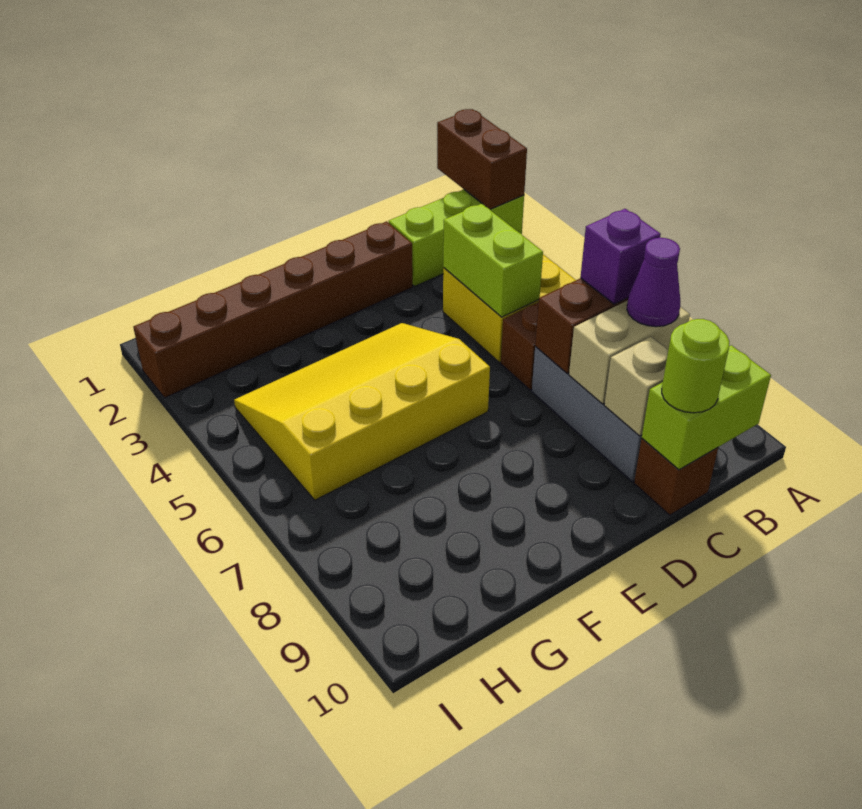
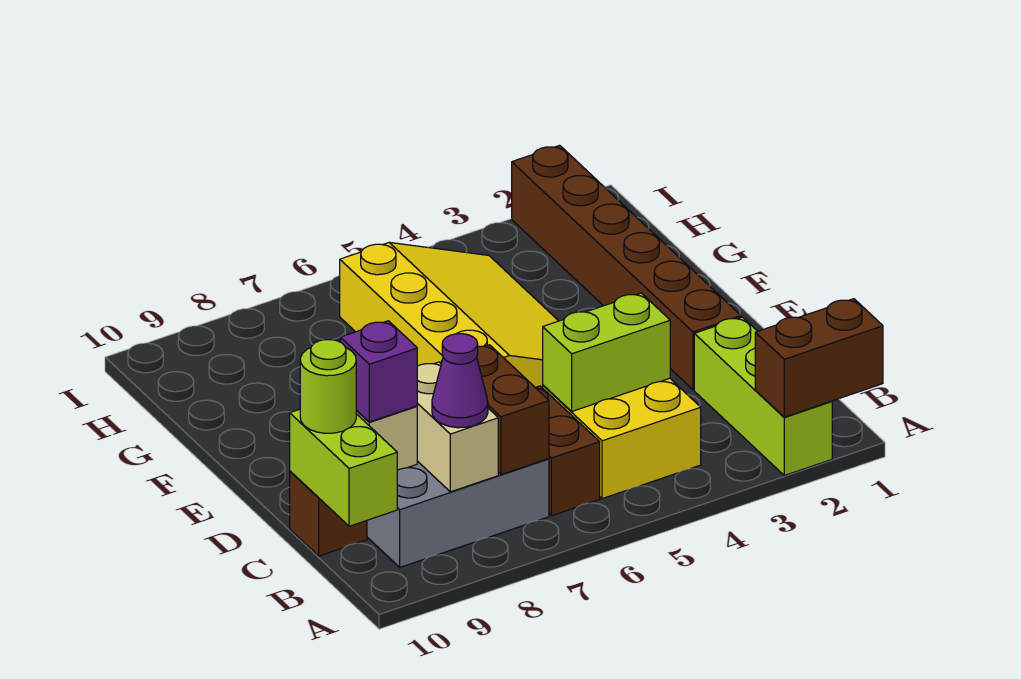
purple 1x1 brick [580,209,661,304] -> purple 1x1 brick moved to [340,321,417,422]

